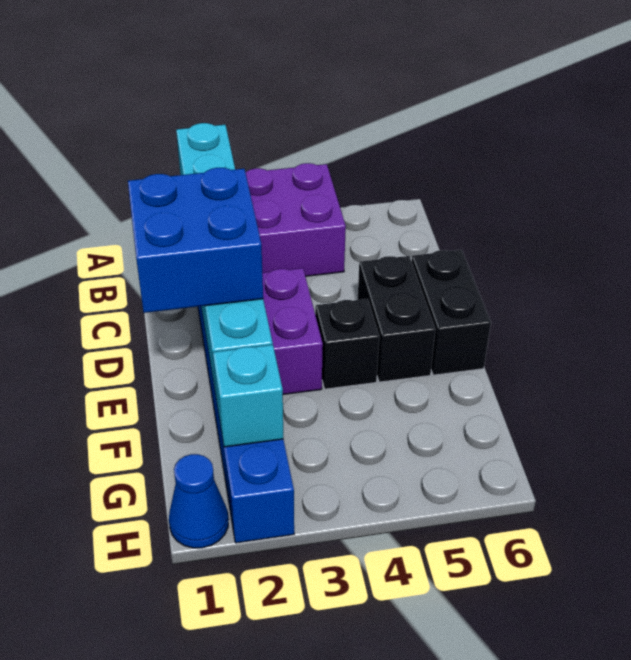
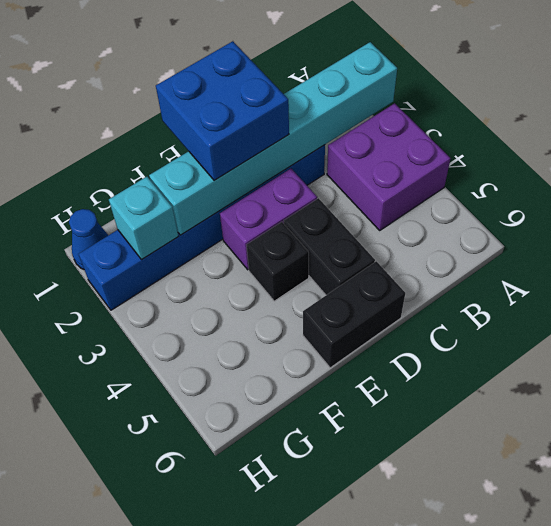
black 1x2 brick [358,256,436,382] -> black 1x2 brick turned to [284,198,375,295]

